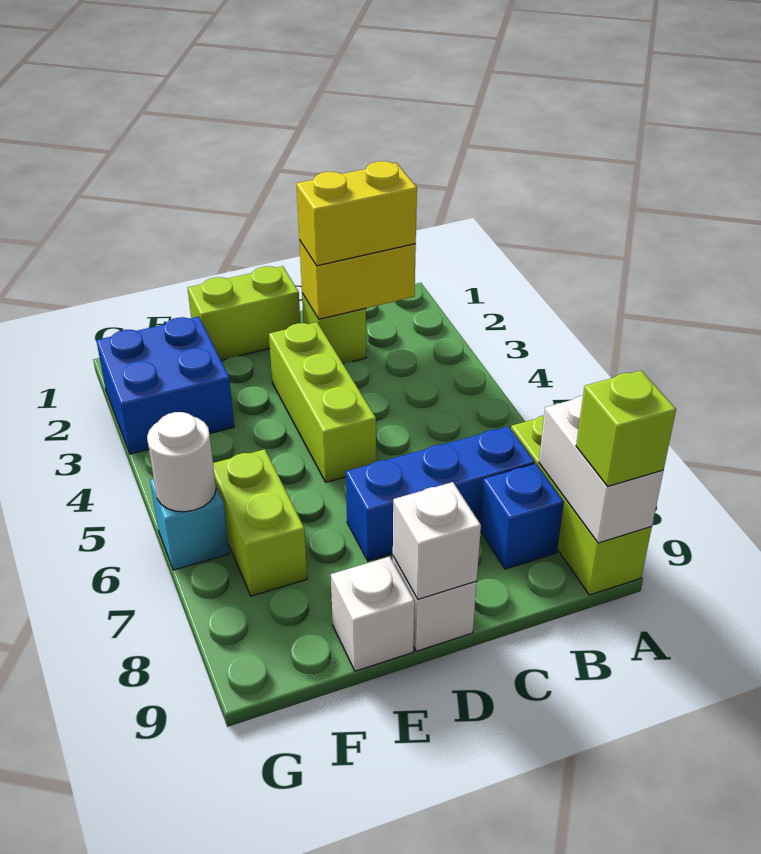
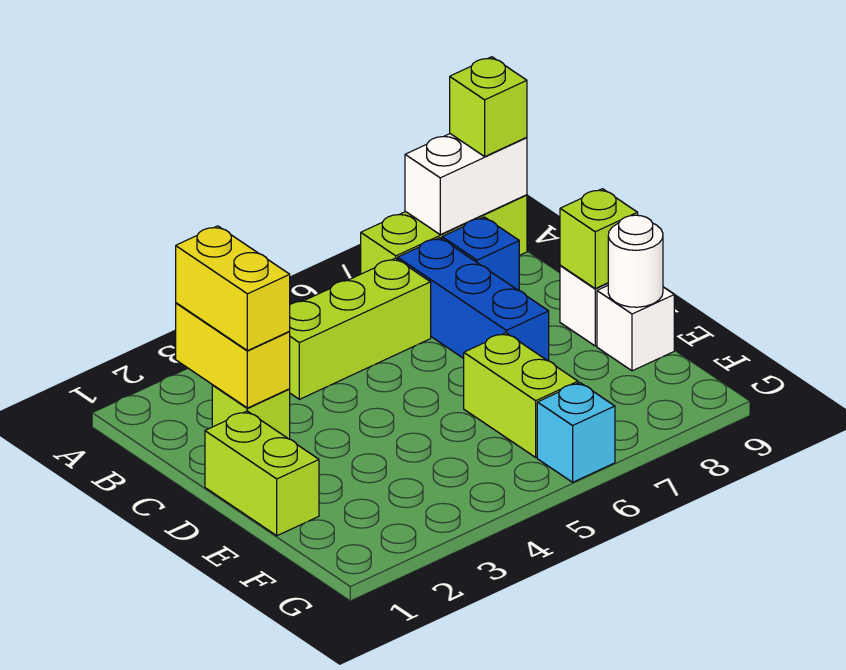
lime 1x3 brick [269,322,376,482] -> lime 1x3 brick moved to [289,258,431,399]
white 1x1 brick [393,482,481,599] -> lime 1x1 brick [560,189,638,288]
blue 2x2 brick [96,317,234,454] -> none
lime 1x2 brick [213,449,307,596] -> lime 1x2 brick turned to [464,333,578,457]
white 1x1 round brick [147,412,216,512] -> white 1x1 round brick moved to [608,215,663,307]

